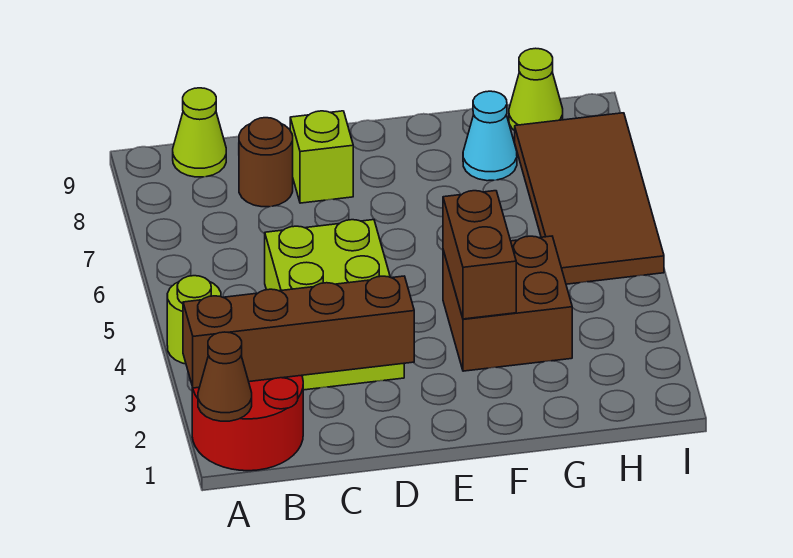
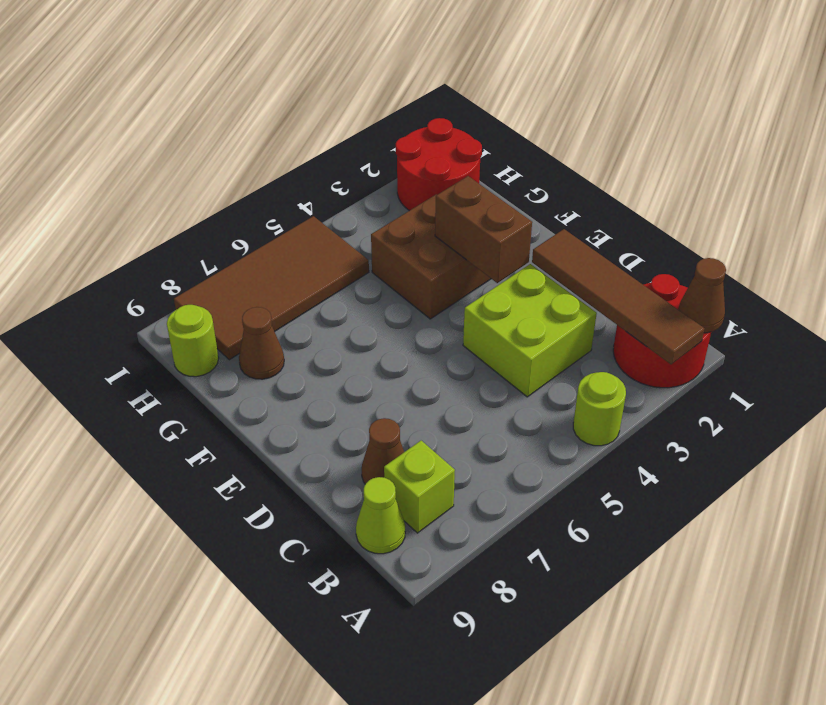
brown 1x4 brick [183,276,414,388] -> brown 1x4 tile [532,229,704,364]
lime 2x3 brick [265,220,404,390] -> lime 2x2 brick [463,264,597,397]
brown 1x1 round brick [239,118,293,207] -> brown 1x1 cone [362,418,404,484]
lime 1x1 brick [290,111,353,203] -> lime 1x1 brick moved to [384,441,455,533]
brown 1x2 brick [443,191,516,319] -> brown 1x2 brick turned to [435,176,532,283]
cyan 1x1 cone [463,91,517,181] -> brown 1x1 cone [239,307,284,379]
none -> red 2x2 round brick [396,118,482,211]
lime 1x1 cone [509,48,563,131] -> lime 1x1 round brick [167,305,219,377]

